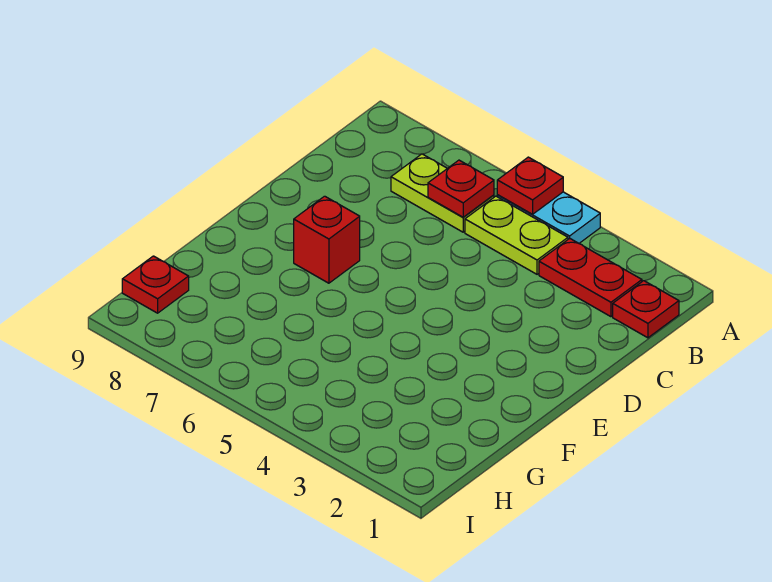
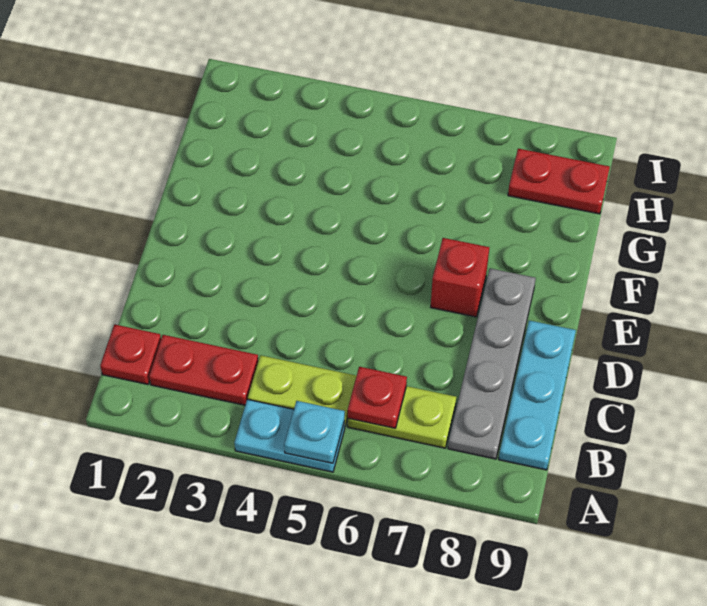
red 1x1 plate [497,157,563,214] -> cyan 1x1 plate [284,401,345,463]
none -> grey 1x4 plate [448,268,536,459]
none -> cyan 1x3 plate [499,320,576,470]
red 1x1 plate [122,256,189,313] -> red 1x2 plate [508,149,610,214]

